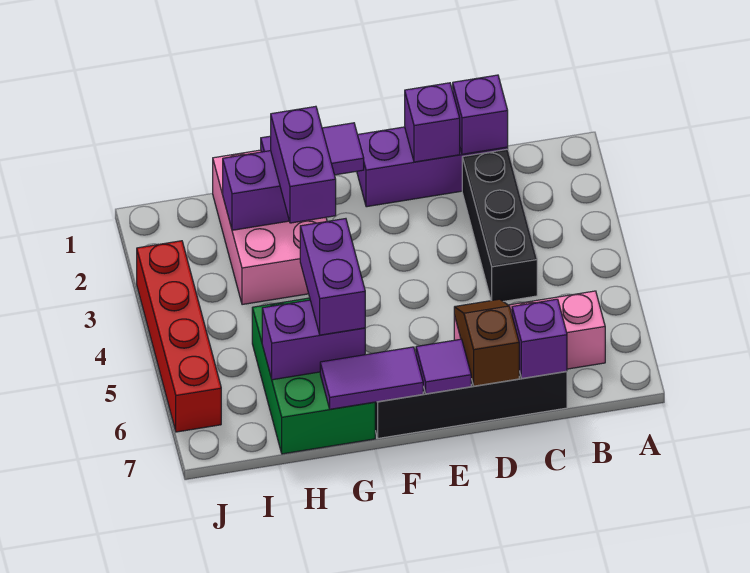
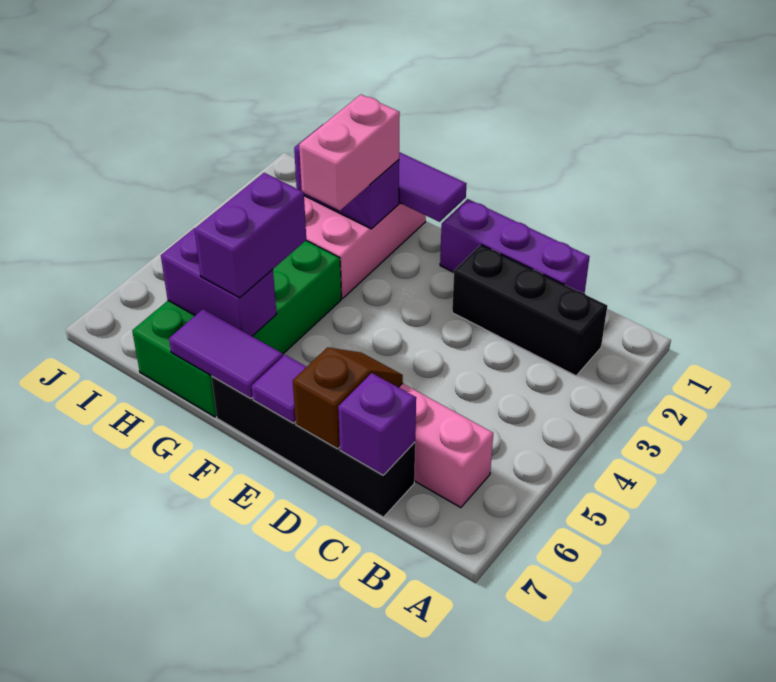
purple 1x1 brick [453,75,508,154] -> none
black 1x3 brick [462,149,537,302] -> black 1x3 brick turned to [452,245,607,376]
purple 1x1 brick [405,83,460,162] -> none
purple 1x2 brick [271,106,336,223] -> pink 1x2 brick [299,95,400,210]
green 2x3 brick [252,298,375,454] -> green 2x4 brick [132,241,341,417]
red 1x4 brick [137,241,221,432] -> none

